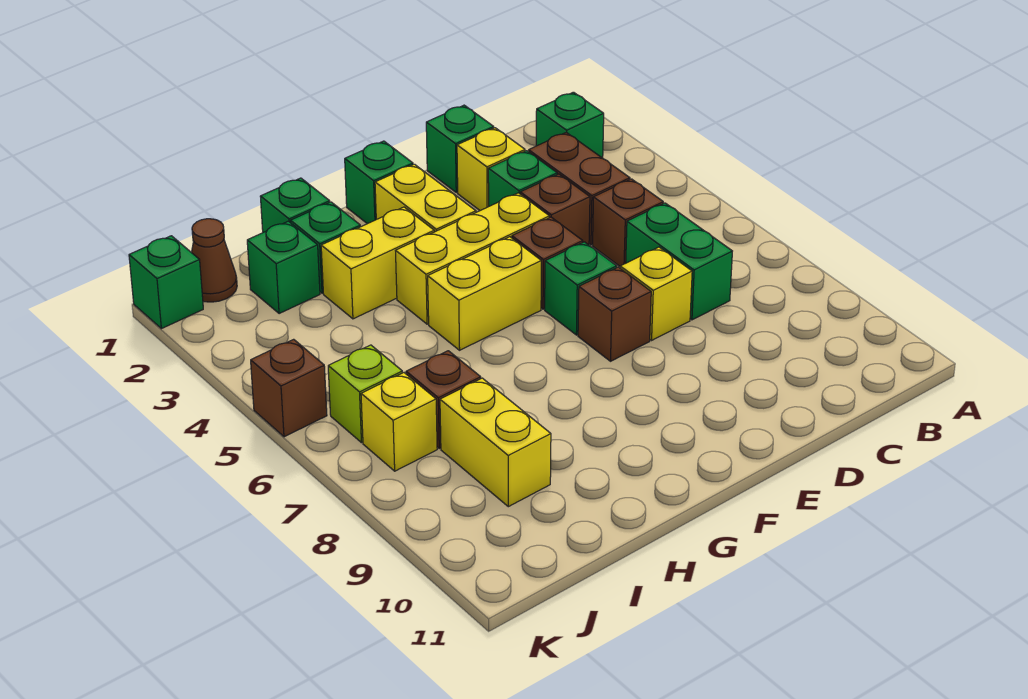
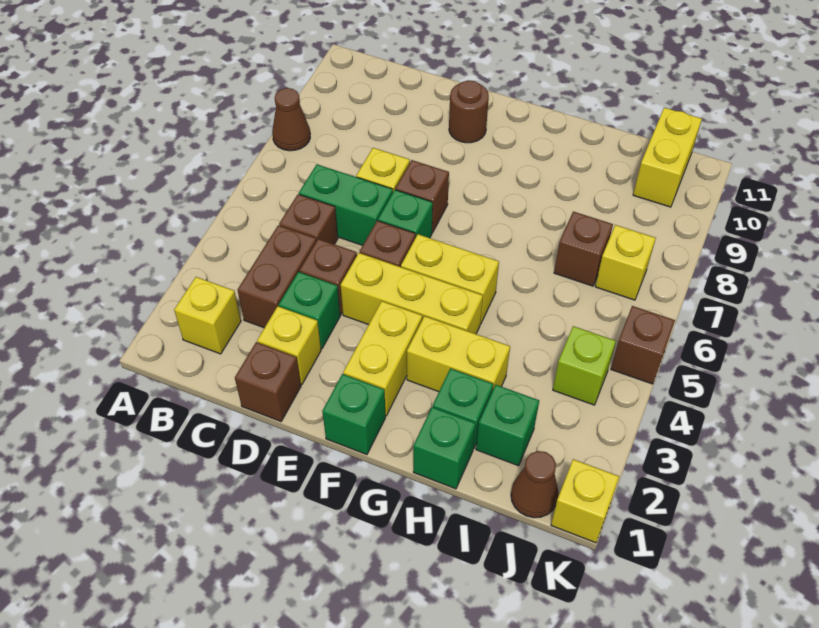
none -> brown 1x1 cone [272,88,310,151]
green 1x1 brick [536,92,604,158] -> yellow 1x1 brick [174,277,241,354]
green 1x2 brick [626,203,732,320] -> green 1x2 brick turned to [299,164,393,245]
green 1x1 brick [426,105,494,192] -> brown 1x1 brick [235,342,301,421]
none -> brown 1x1 round brick [449,80,489,143]
yellow 1x2 brick [440,378,551,507] -> yellow 1x2 brick moved to [633,108,702,207]
lime 1x1 brick [328,345,402,443] -> lime 1x1 brick moved to [553,326,616,405]
green 1x1 brick [129,236,203,329] -> yellow 1x1 brick [551,459,619,543]

